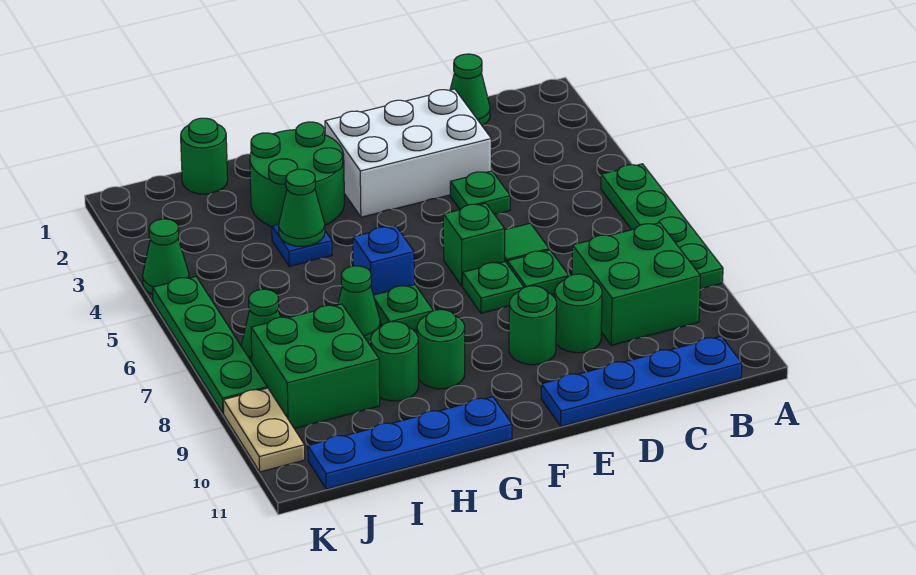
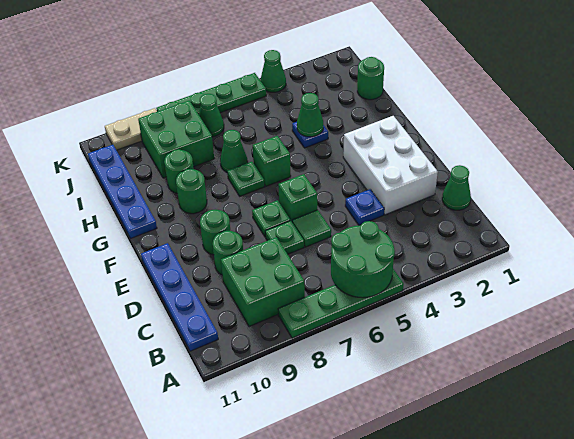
green 1x1 plate [450,171,510,214] -> blue 1x1 plate [345,189,384,225]
green 2x2 round brick [250,122,344,227] -> green 2x2 round brick moved to [331,221,395,298]
blue 1x1 brick [353,226,414,295] -> green 1x1 brick [253,136,291,186]

